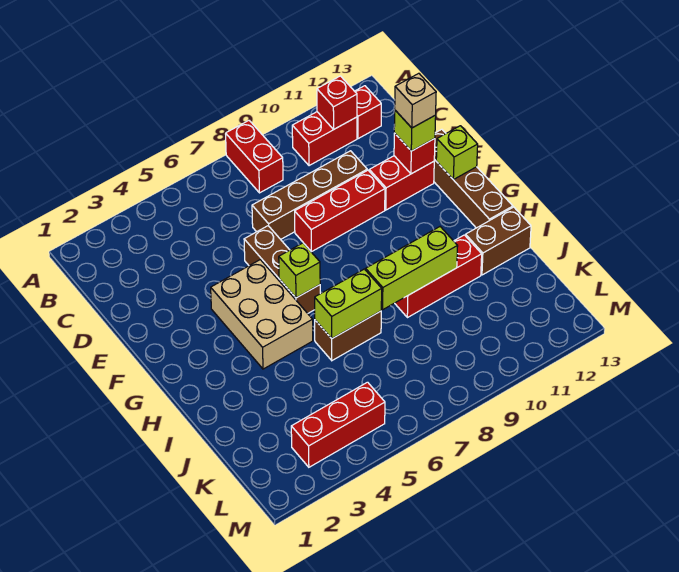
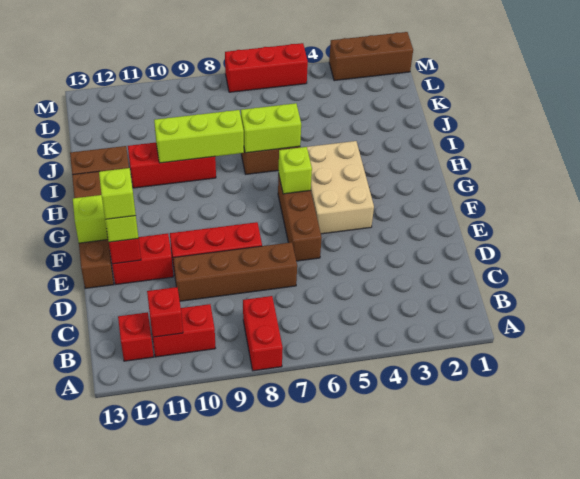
tan 1x1 brick [395,73,436,128] -> lime 1x1 brick [99,168,136,220]
red 1x3 brick [291,382,385,467] -> red 1x3 brick moved to [225,43,308,92]
none -> brown 1x3 brick [329,32,413,81]

